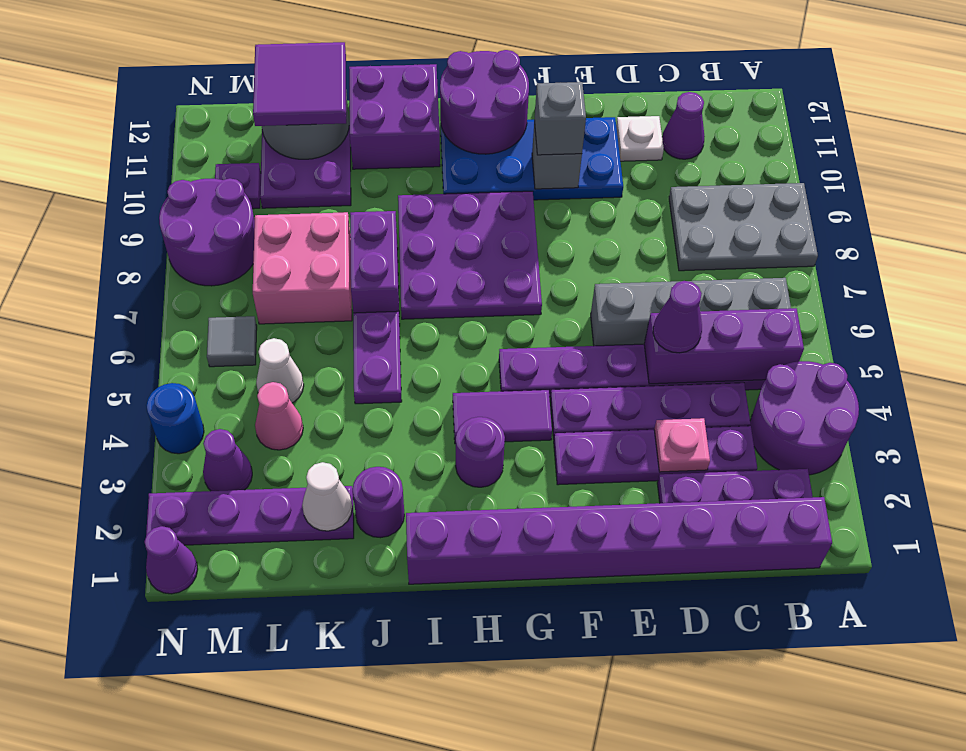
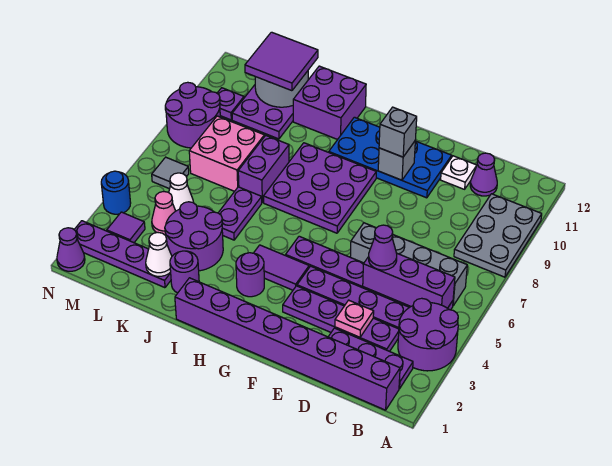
grey 2x3 plate [669,183,818,271] -> grey 2x3 plate turned to [454,194,542,277]
purple 2x2 round brick [440,50,529,154] -> purple 2x2 round brick moved to [165,202,223,271]
purple 1x1 cone [203,429,252,491] -> purple 1x1 tile [107,212,145,243]

